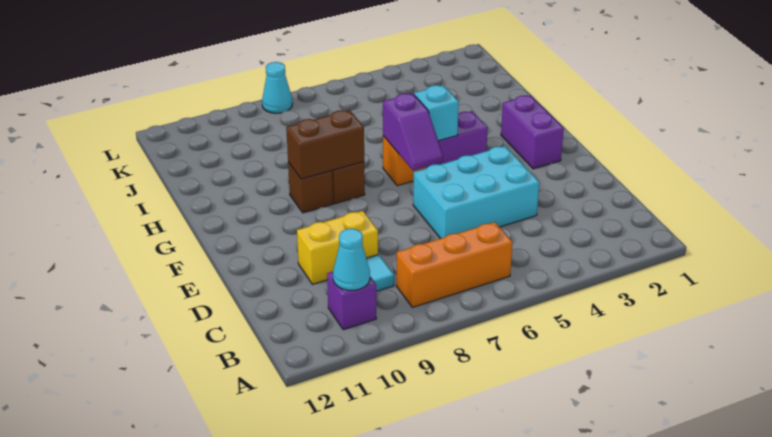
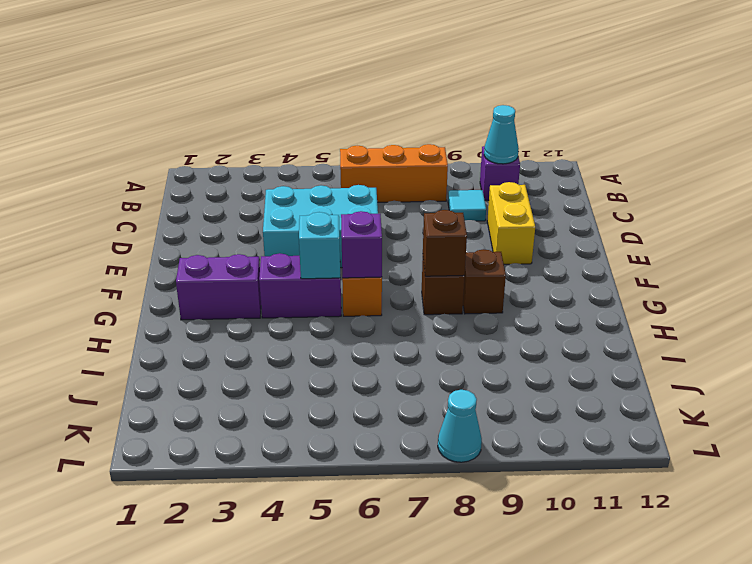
yellow 1x2 brick [297,211,378,284] -> yellow 1x2 brick turned to [487,182,535,264]
purple 1x2 brick [501,95,564,169] -> purple 1x2 brick turned to [176,254,261,320]
brown 1x2 brick [286,110,364,179] -> brown 1x1 brick [423,210,467,276]

